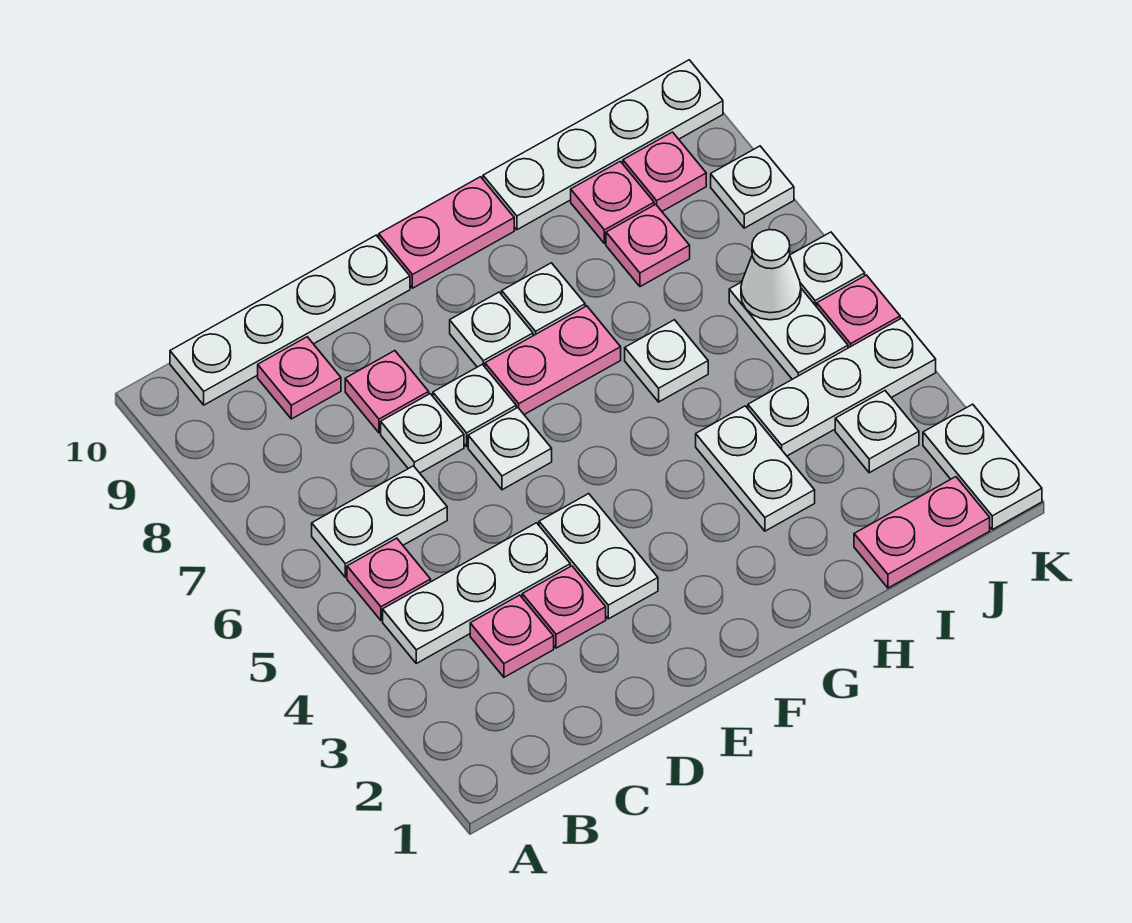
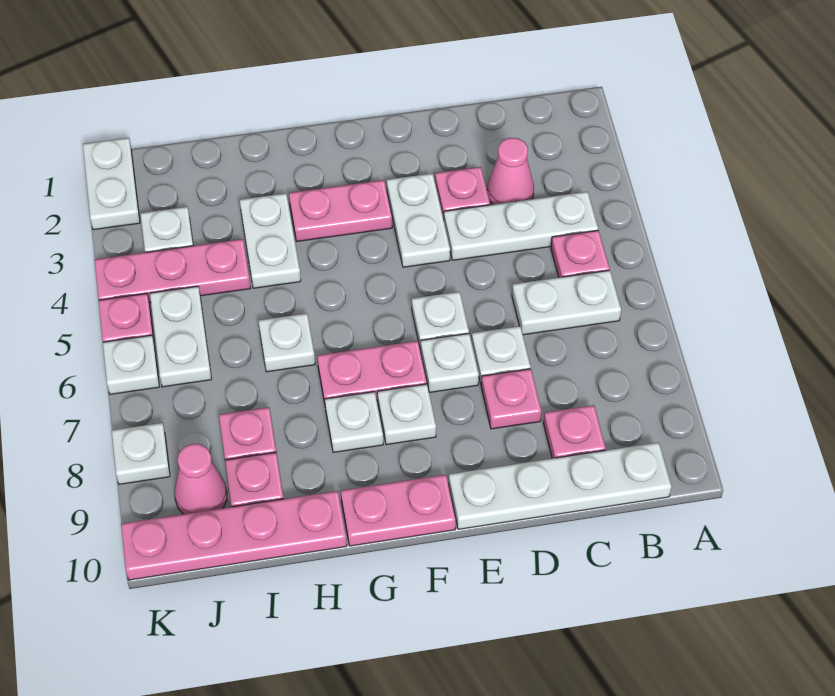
pink 1x1 plate [470,595,554,677] -> pink 1x1 cone [487,138,534,205]
white 1x4 plate [483,60,723,230] -> pink 1x4 plate [121,491,347,580]
pink 1x2 plate [854,477,990,588] -> pink 1x2 plate moved to [289,180,392,241]
white 1x3 plate [748,318,936,456] -> pink 1x3 plate [94,239,251,303]
white 1x1 cone [741,230,801,320] -> none
pink 1x1 plate [623,132,706,211] -> pink 1x1 cone [175,444,227,514]

